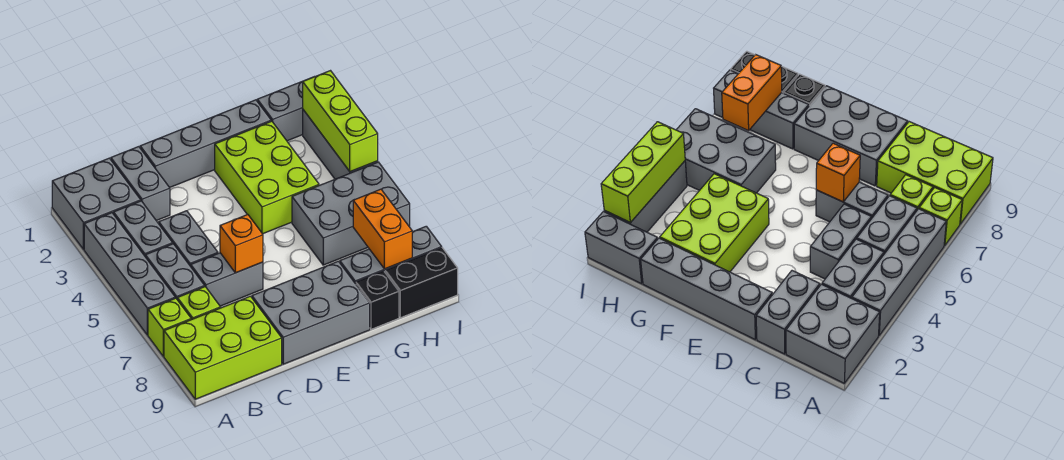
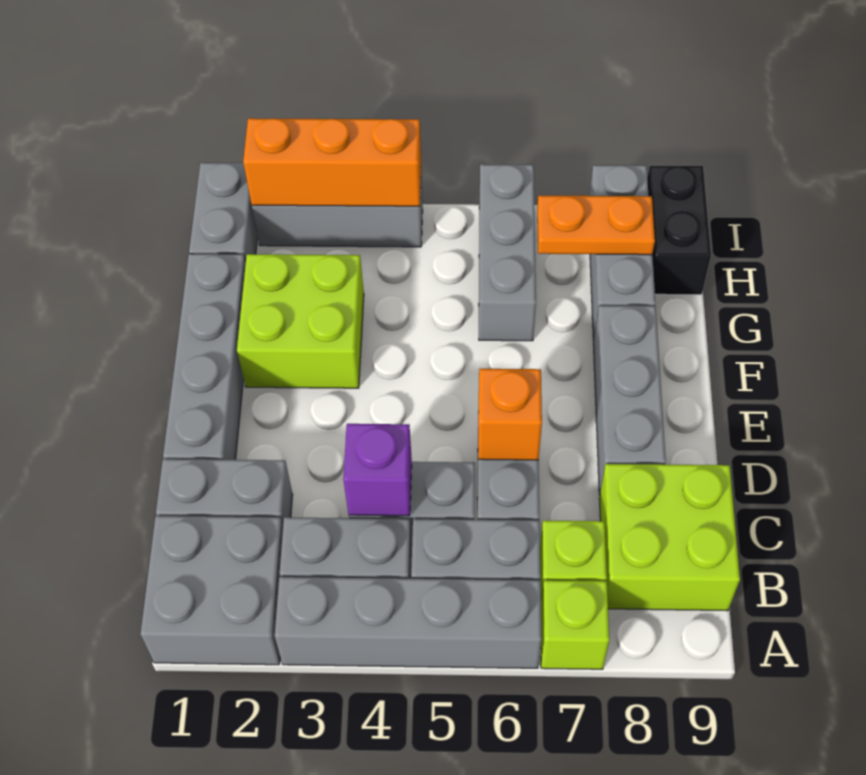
lime 2x3 brick [164,296,282,399] -> lime 2x2 brick [599,464,740,611]
none -> purple 1x1 brick [343,424,412,516]
grey 2x3 brick [252,261,370,364] -> grey 1x3 brick [593,306,666,495]
lime 2x3 brick [215,121,319,234] -> lime 2x2 brick [237,254,364,388]
grey 2x3 brick [292,162,410,265] -> grey 1x3 brick [479,164,536,341]
black 1x1 brick [356,271,399,329] -> none
orange 1x2 brick [353,189,412,269] -> orange 1x2 plate [537,196,655,255]
lime 1x3 brick [303,71,378,172] -> orange 1x3 brick [243,118,421,206]

